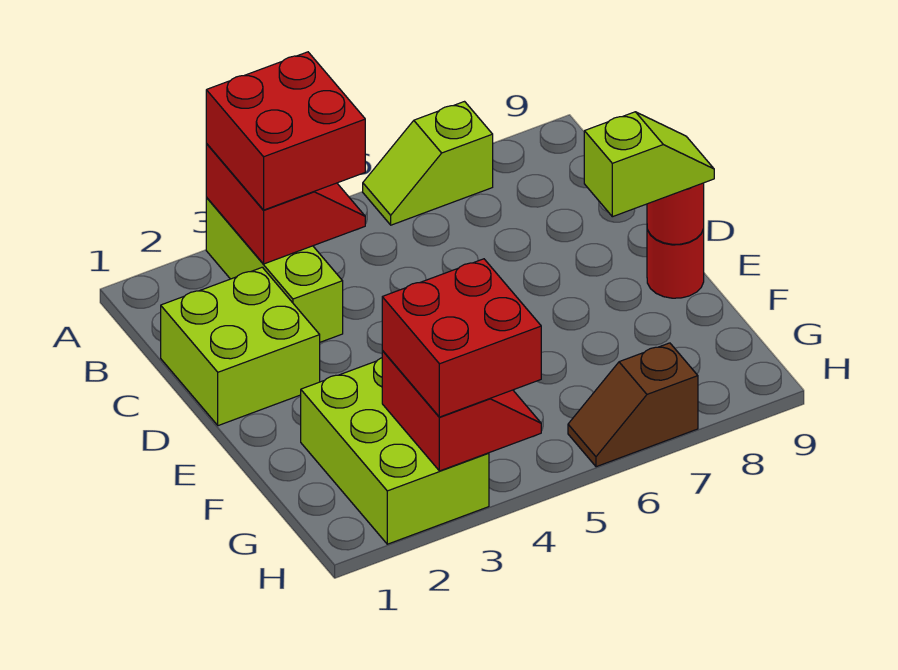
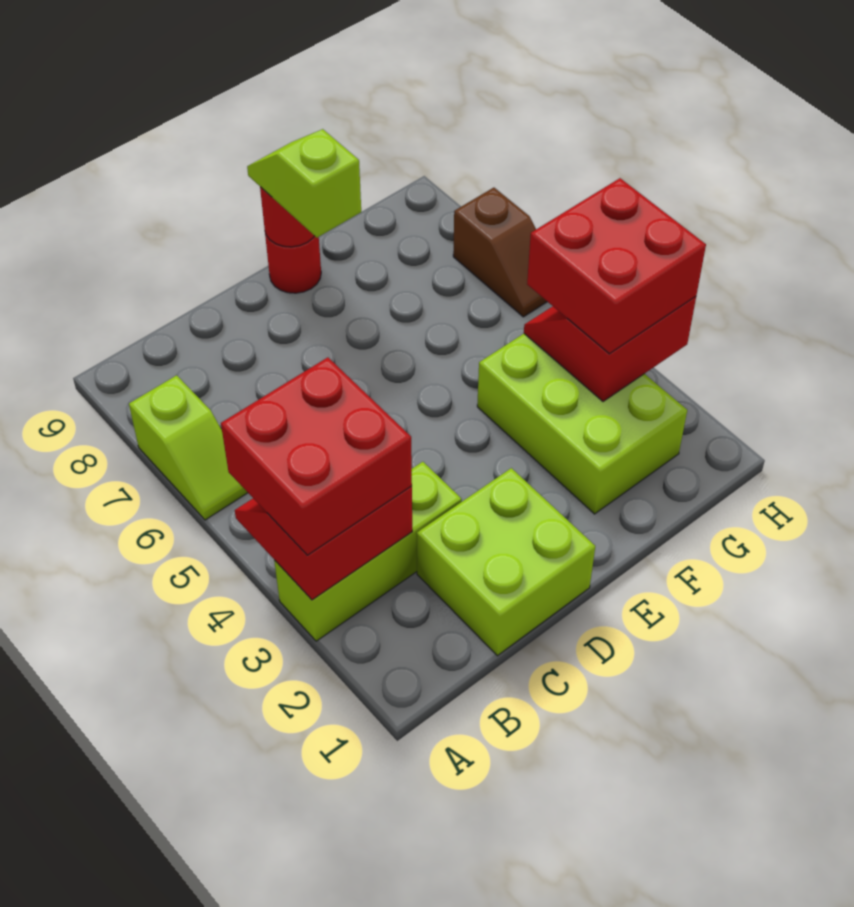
lime 2x3 brick [301,358,489,544] -> lime 2x3 brick turned to [477,334,687,514]

